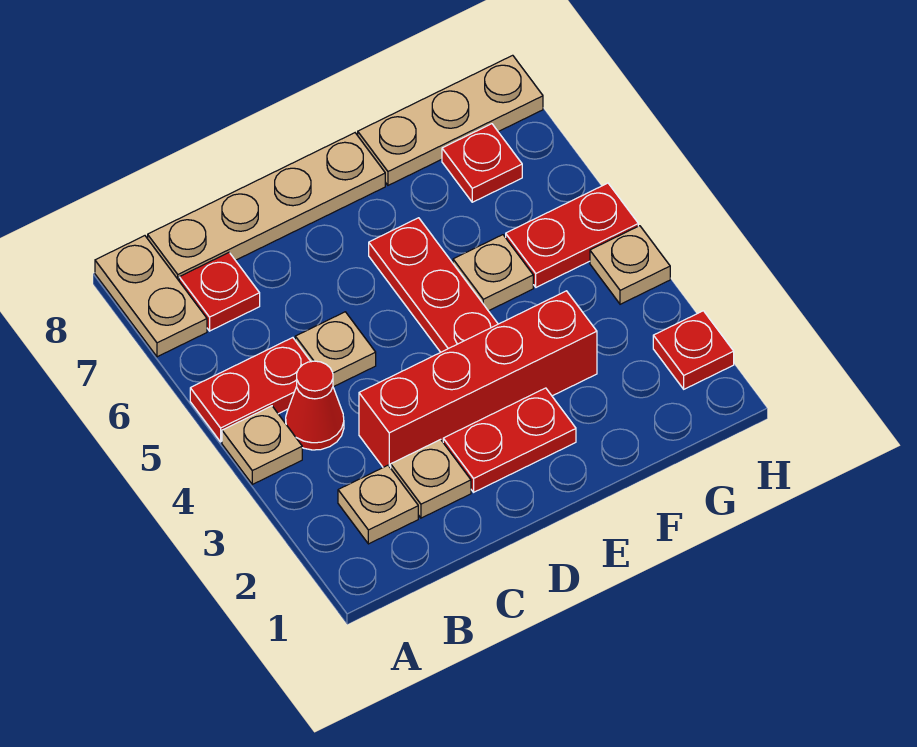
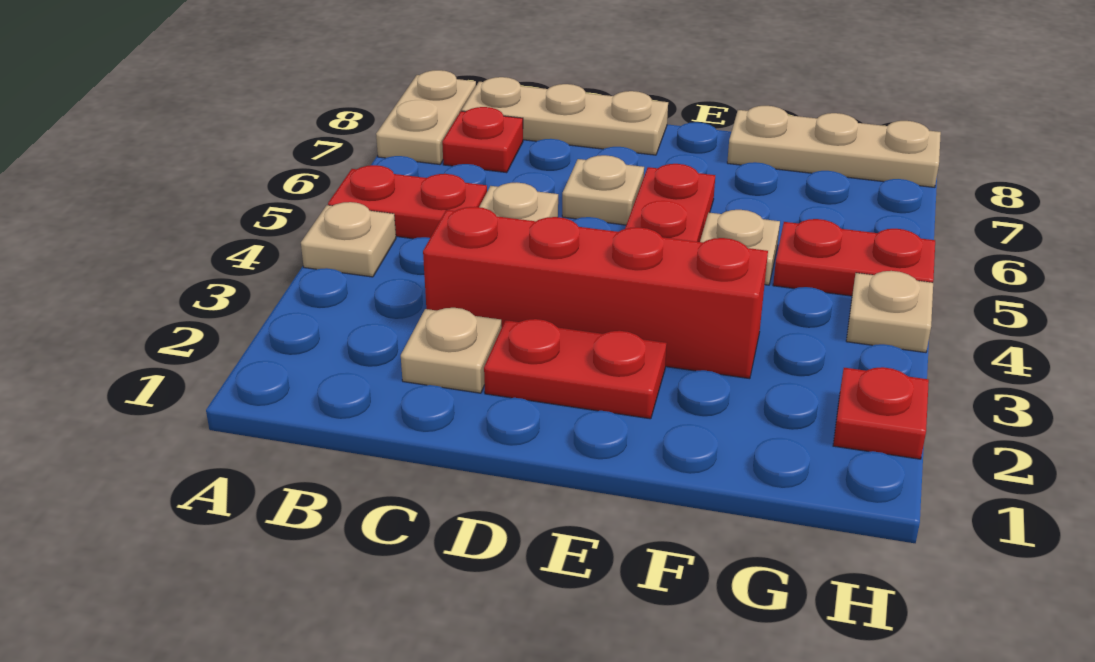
tan 1x1 plate [338,465,418,544] -> tan 1x1 plate moved to [562,155,644,225]
red 1x1 cone [286,361,344,450] -> none
tan 1x4 plate [148,133,385,280] -> tan 1x3 plate [462,77,668,155]
red 1x1 plate [442,124,522,202] -> none

